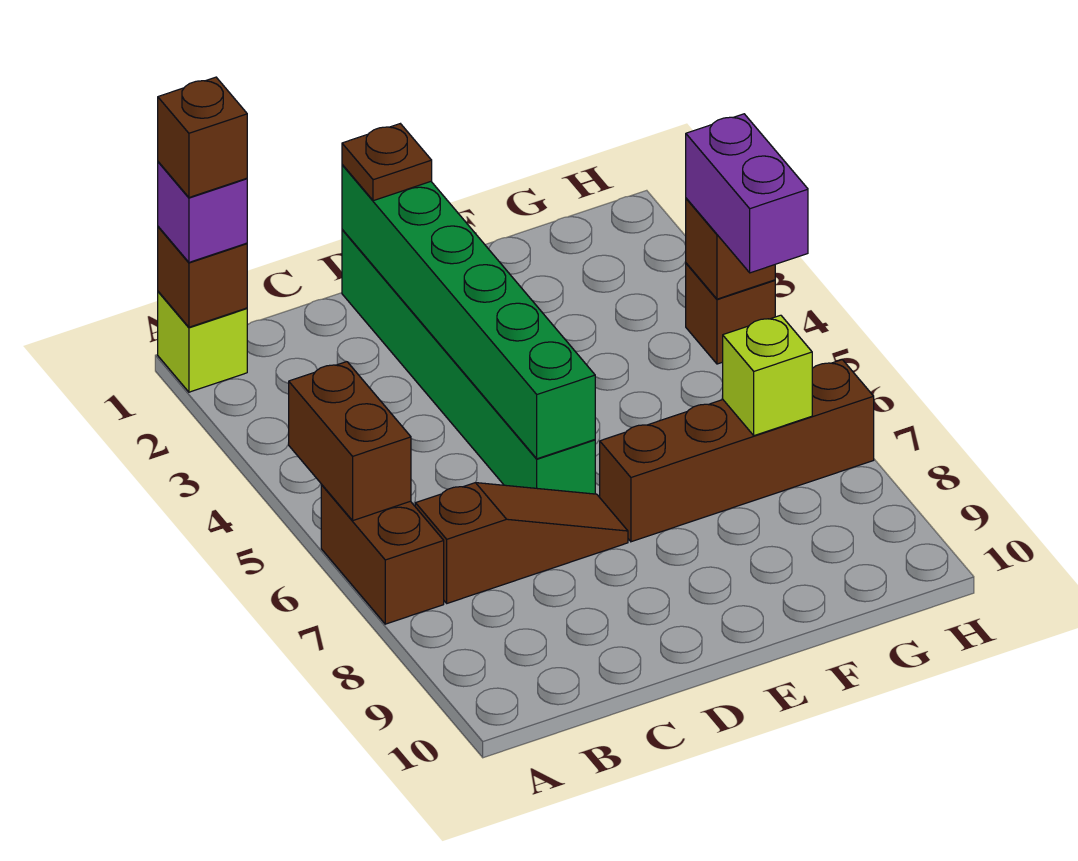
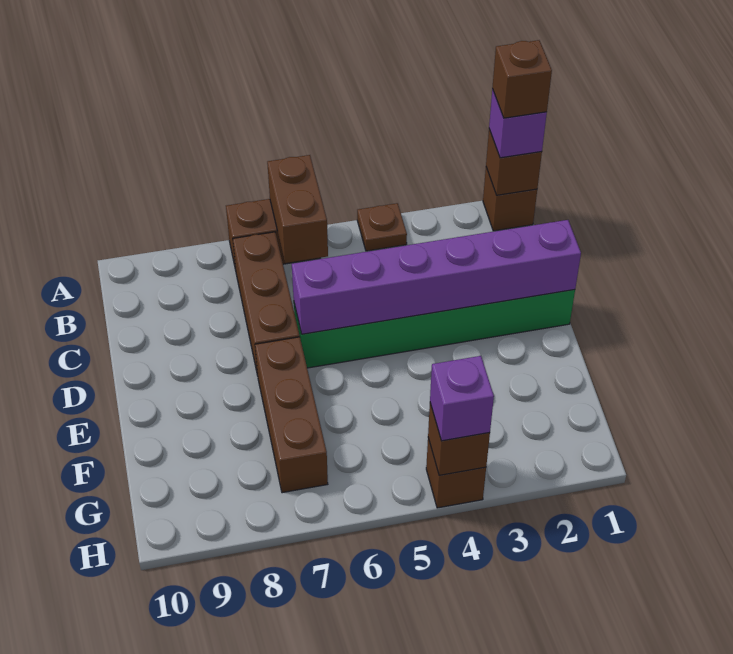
lime 1x1 brick [158,292,247,392] -> brown 1x1 brick [483,167,537,231]
brown 1x2 brick [289,362,411,520] -> brown 1x2 brick turned to [267,155,328,263]
brown 1x3 slope [415,483,628,603] -> brown 1x3 brick [233,232,300,375]
green 1x6 brick [342,165,595,459] -> purple 1x6 brick [292,220,581,334]
brown 1x1 plate [342,124,432,201] -> brown 1x1 plate moved to [357,203,407,251]
brown 1x4 brick [600,360,874,542] -> brown 1x3 brick [255,337,328,493]
lime 1x1 brick [723,315,812,436] -> none
purple 1x2 brick [686,114,808,273] -> purple 1x1 brick [430,356,494,441]

